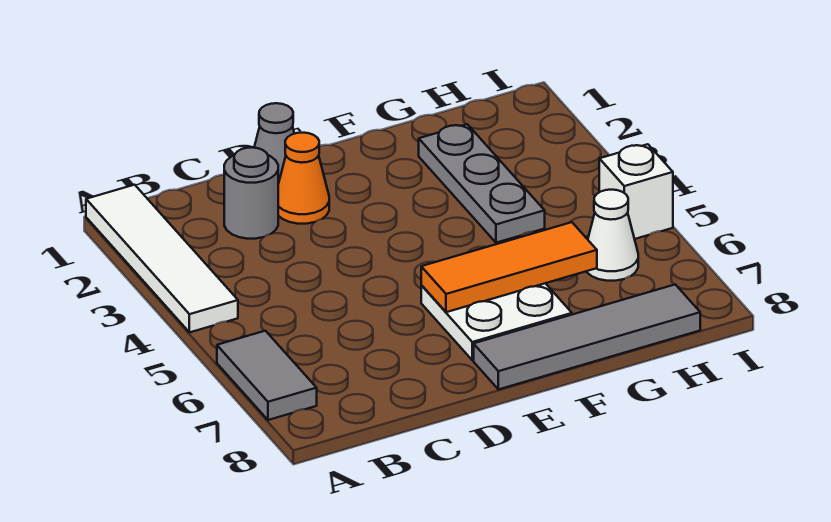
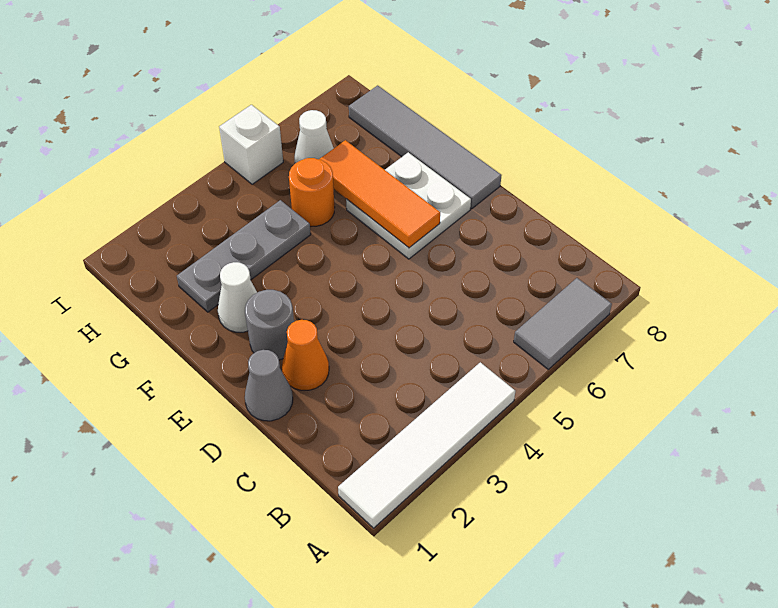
grey 1x1 round brick [224,148,278,239] -> grey 1x1 round brick moved to [245,290,294,360]
none -> white 1x1 cone [218,262,257,332]
none -> orange 1x1 round brick [289,158,335,226]

